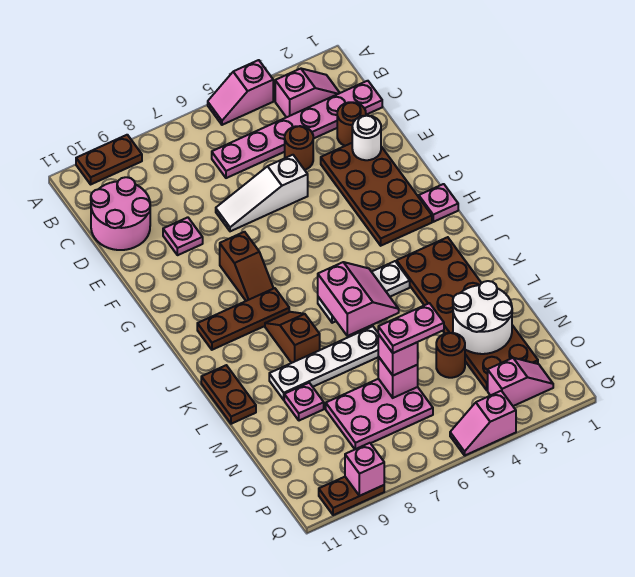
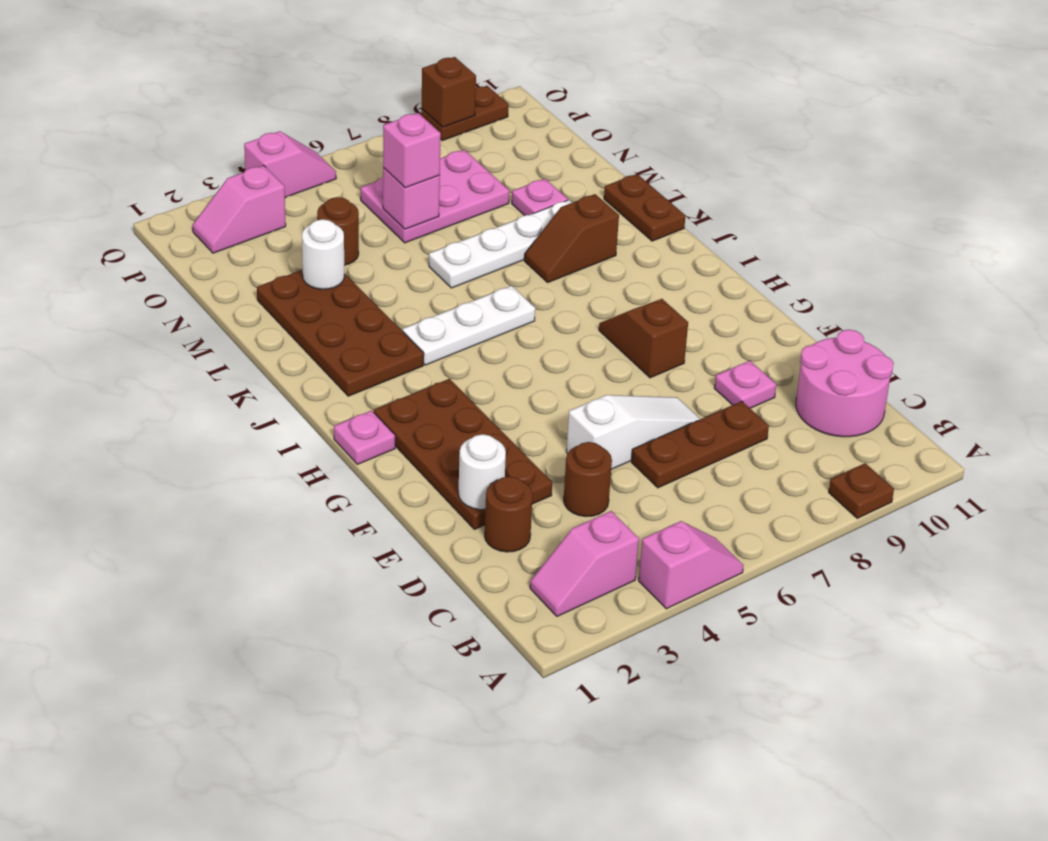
brown 1x2 plate [76,135,142,184] -> brown 1x1 plate [829,463,894,518]
pink 1x6 plate [212,81,382,178] -> none
brown 1x3 plate [197,288,289,350] -> brown 1x3 plate moved to [631,401,769,488]
brown 2x6 plate [397,237,538,390] -> brown 2x4 plate [257,270,424,396]
pink 2x2 slope [318,262,399,336] -> none
brown 1x2 slope [265,312,320,363] -> brown 1x2 slope turned to [524,194,619,282]
white 2x2 round brick [453,281,512,354] -> white 1x1 round brick [302,219,344,289]
pink 1x2 plate [378,303,444,353] -> none
pink 1x1 brick [345,443,384,496] -> brown 1x1 brick [422,57,476,127]

